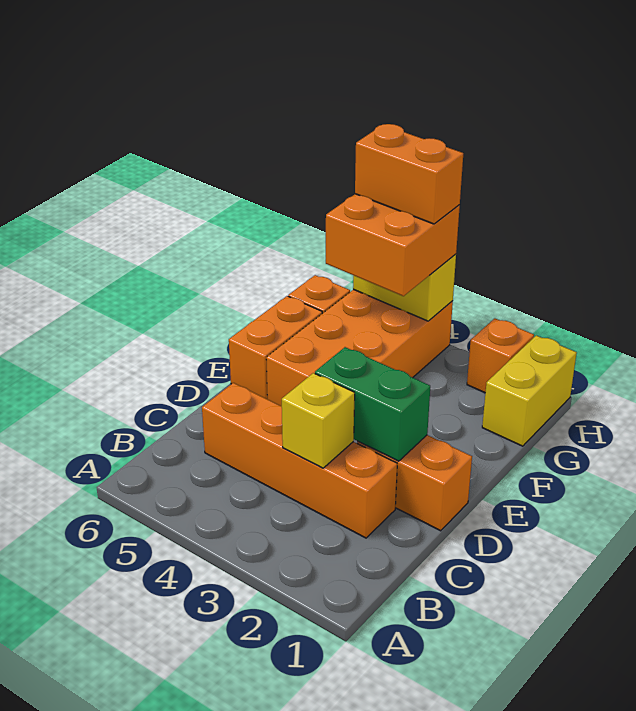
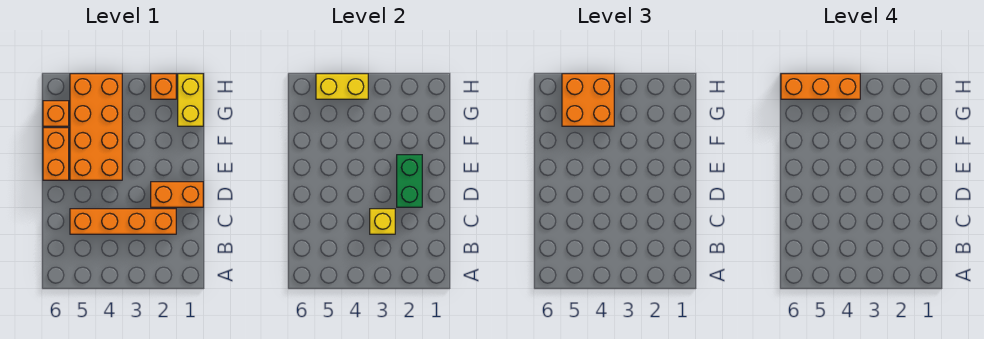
green 1x2 brick [315,347,430,461] -> green 1x2 brick turned to [397,155,422,207]
orange 1x2 brick [355,124,463,224] -> orange 1x3 brick [781,74,860,99]

